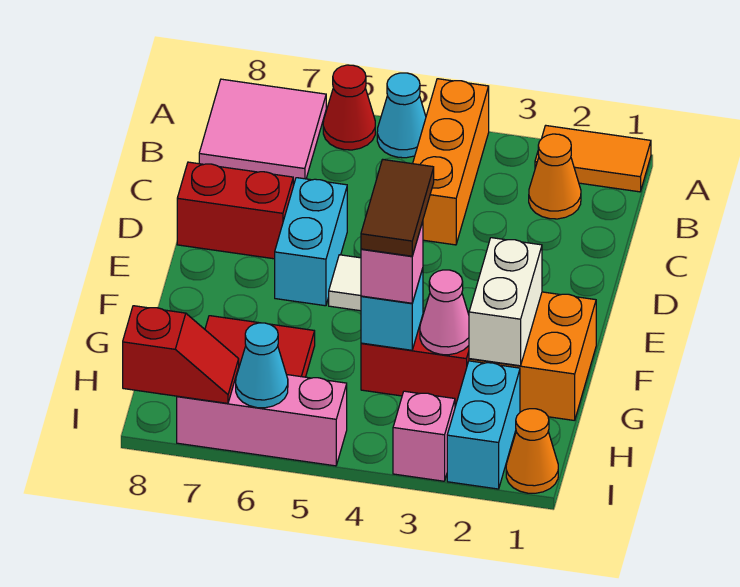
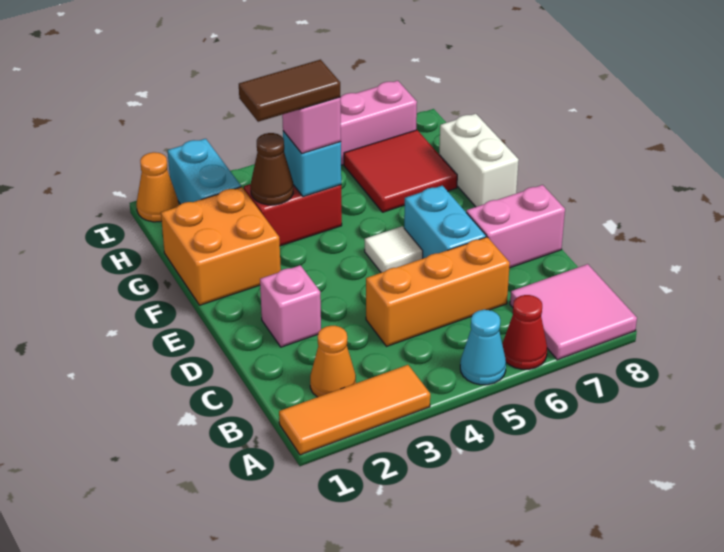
orange 1x2 tile [535,126,651,192] -> orange 1x3 tile [279,365,430,455]
orange 1x3 brick [413,79,489,245] -> orange 1x3 brick turned to [366,237,510,346]
red 1x2 brick [177,162,293,259] -> pink 1x2 brick [466,185,565,268]
white 1x2 brick [469,238,542,366] -> white 1x2 brick moved to [439,114,519,207]
brown 1x2 tile [361,159,434,256] -> brown 1x2 tile turned to [239,60,340,122]
pink 1x1 cone [420,270,469,355] -> brown 1x1 cone [251,133,293,205]
pink 1x1 brick [393,391,455,481] -> pink 1x1 brick moved to [260,265,321,347]
cyan 1x1 cone [236,323,288,408] -> none
red 1x2 slope [123,306,239,403] -> none

